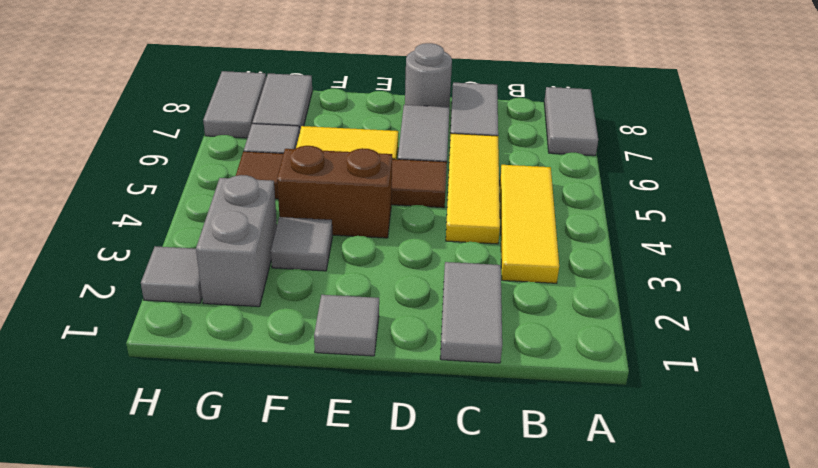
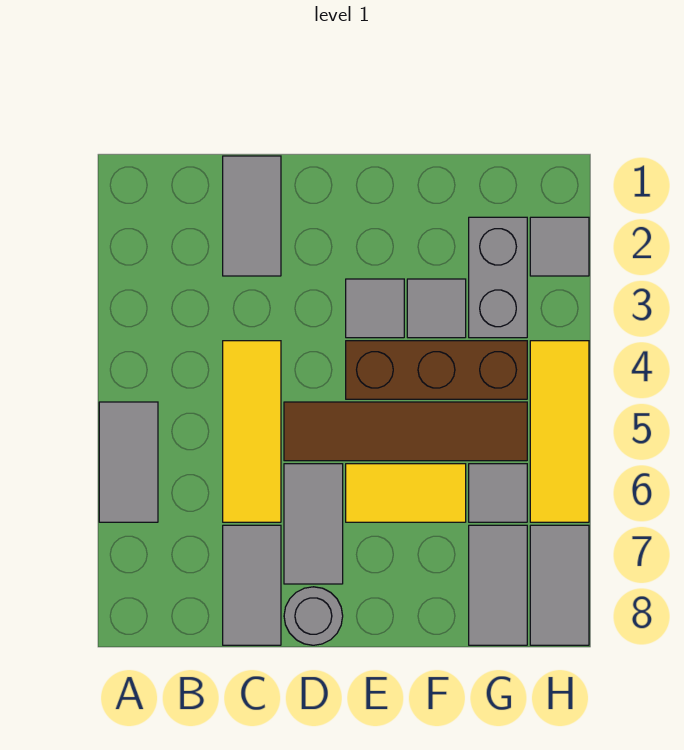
grey 1x2 tile [544,87,598,156] -> grey 1x2 tile moved to [99,402,158,522]
yellow 1x3 tile [500,165,559,283] -> yellow 1x3 tile moved to [530,341,589,522]
grey 1x1 tile [314,295,379,356] -> grey 1x1 tile moved to [346,279,404,338]
brown 1x2 brick [277,146,392,238] -> brown 1x3 brick [346,341,527,399]

